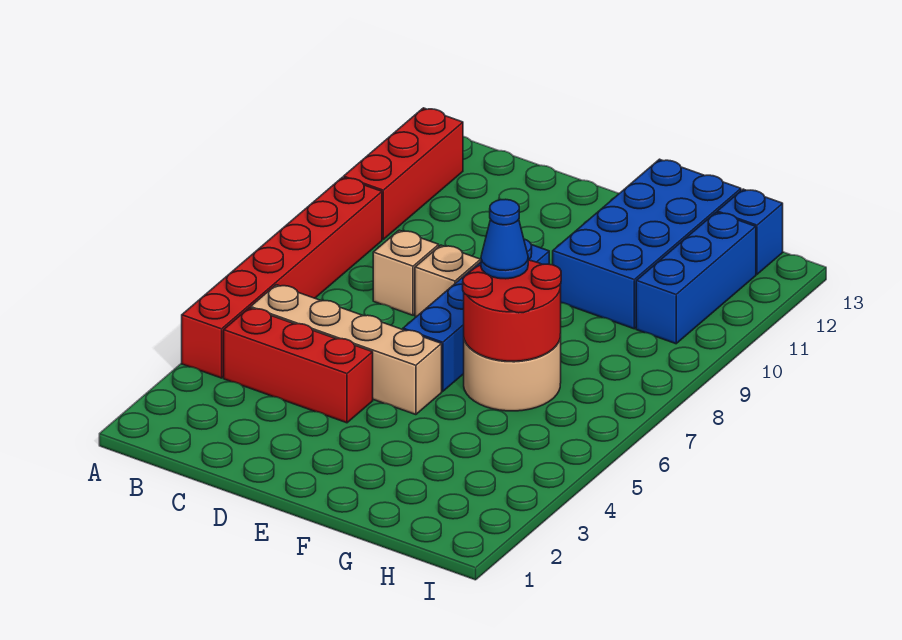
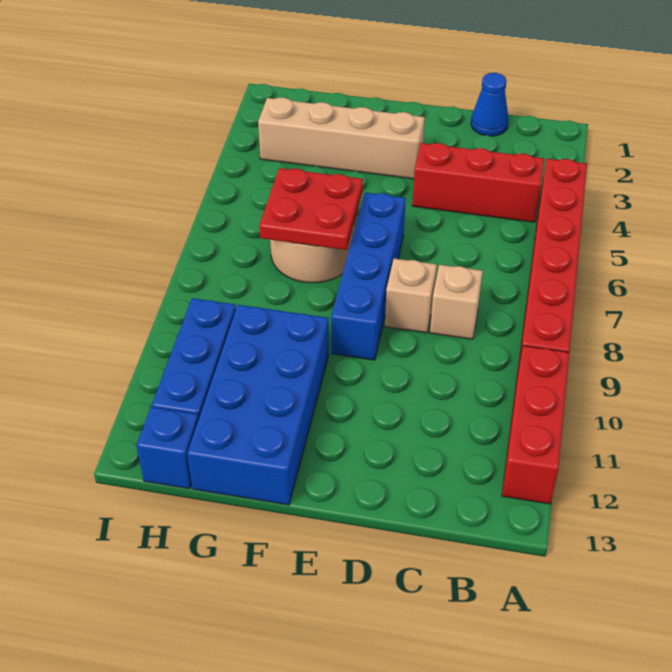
tan 1x4 brick [251,285,442,415] -> tan 1x4 brick moved to [258,97,425,179]
red 2x2 round brick [463,260,561,361] -> red 2x2 plate [259,168,363,250]
blue 1x1 cone [481,199,528,279] -> blue 1x1 cone moved to [471,73,509,136]

